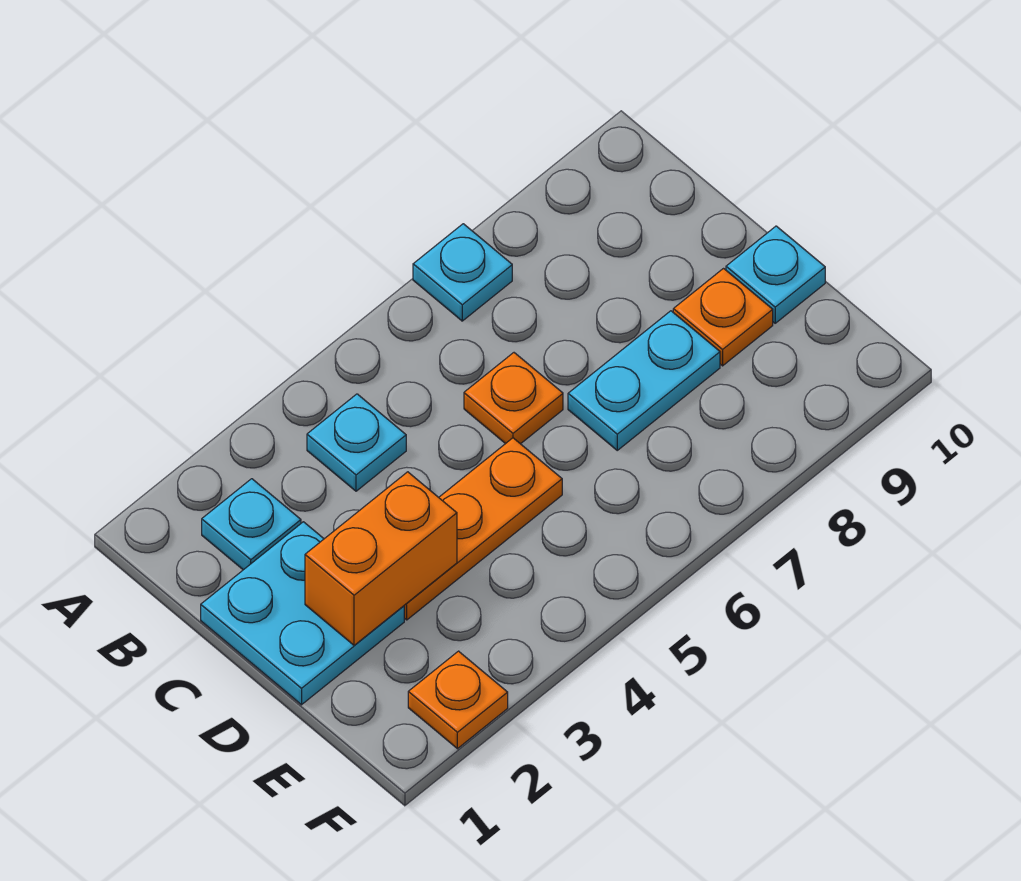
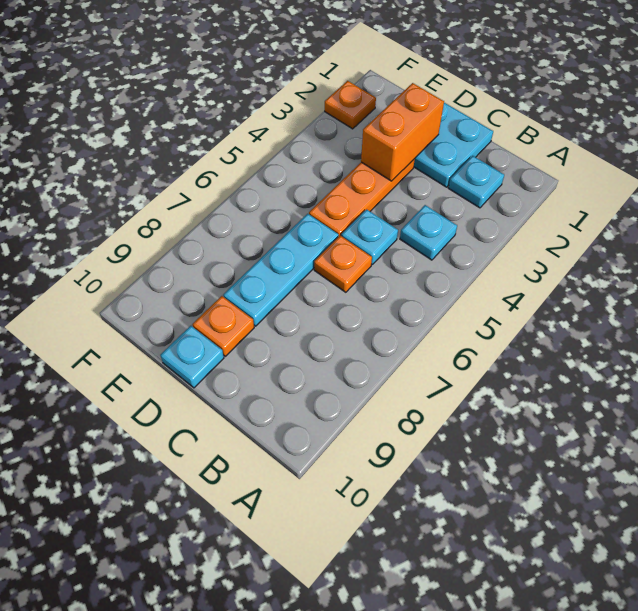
cyan 1x1 plate [413,224,512,321] -> cyan 1x1 plate moved to [341,209,398,265]
cyan 1x2 plate [568,311,720,450] -> cyan 1x3 plate [223,214,339,326]

